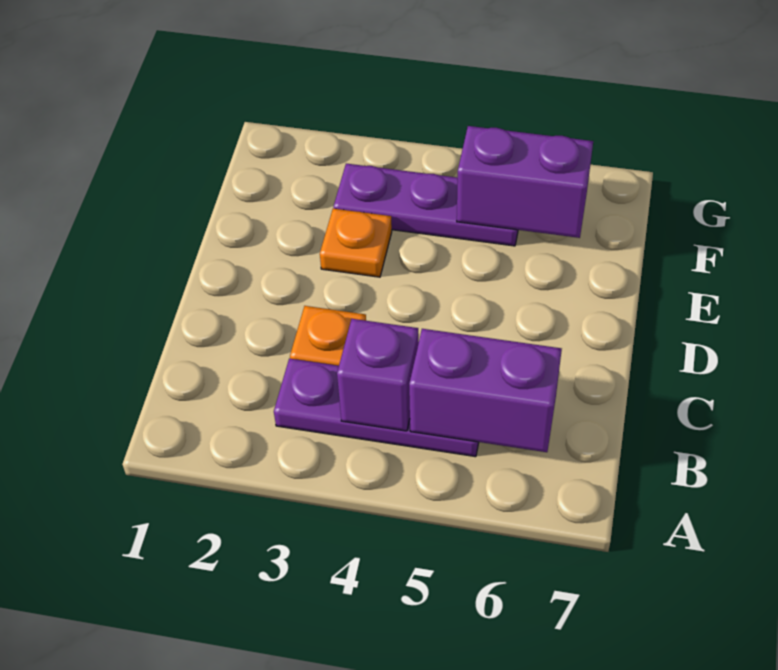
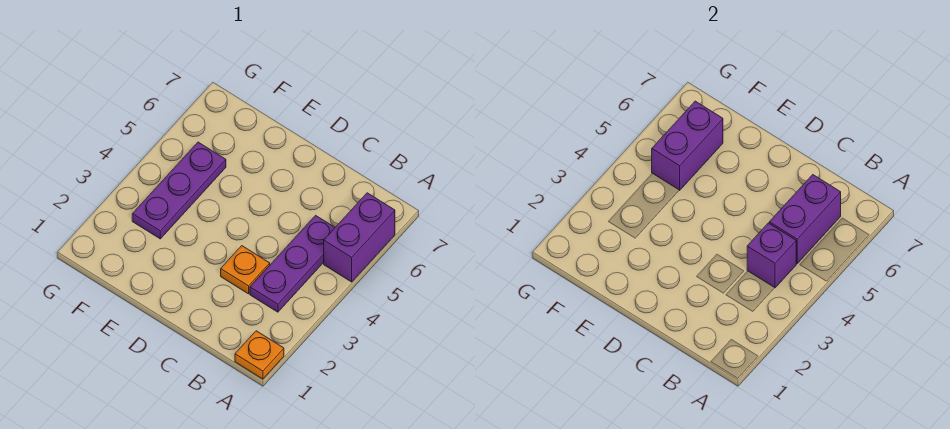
none -> purple 1x2 brick [324,193,395,282]
orange 1x1 plate [320,208,392,277] -> orange 1x1 plate moved to [235,331,284,379]

